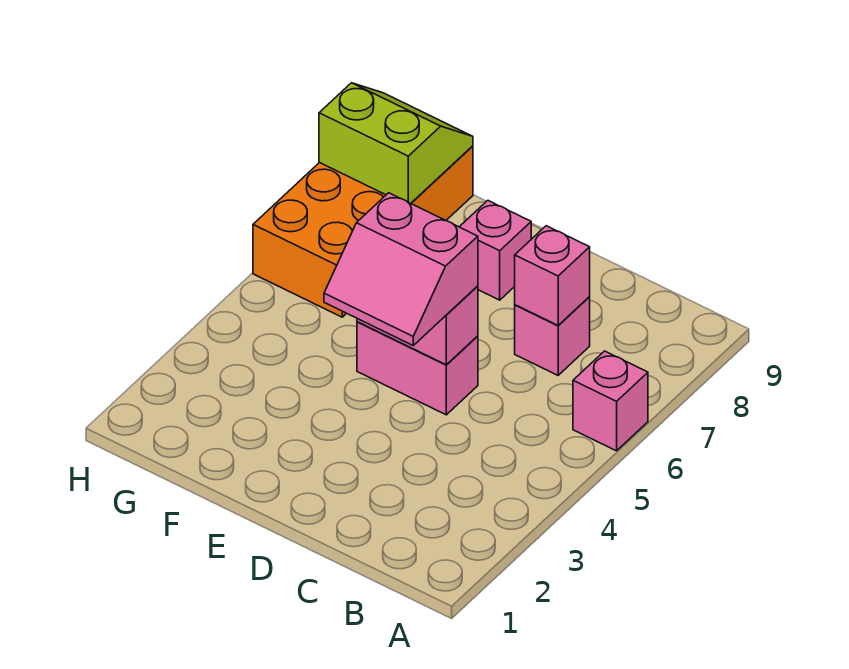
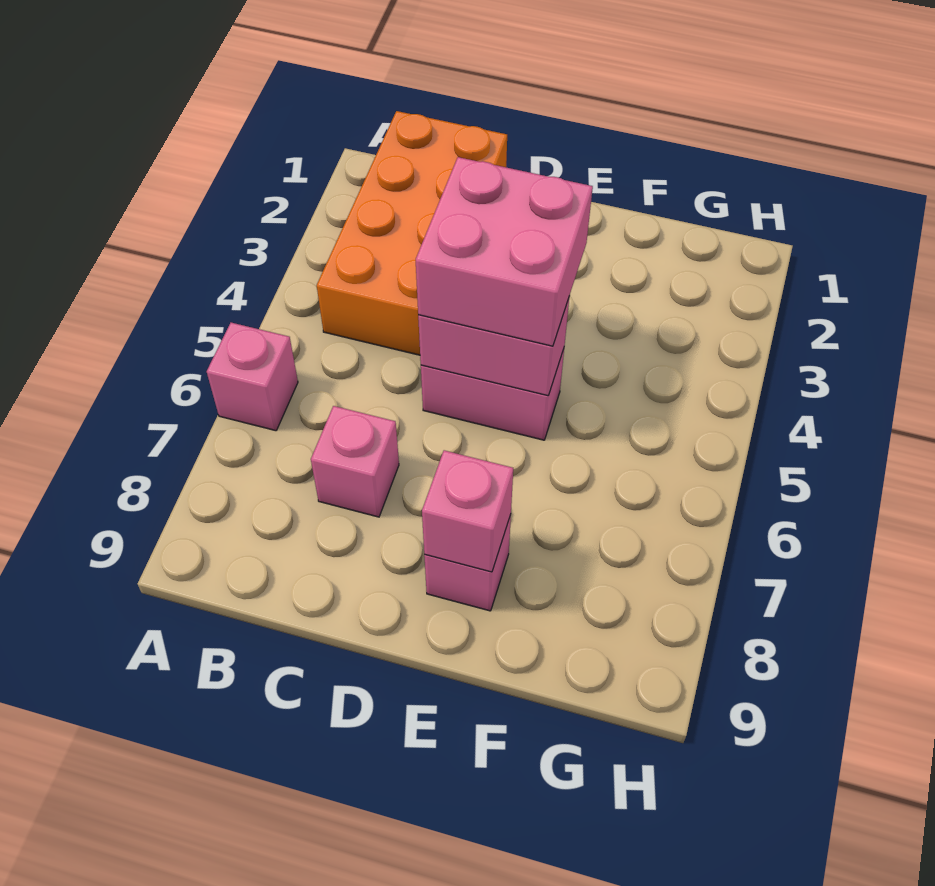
pink 1x1 brick [515,226,590,325] -> pink 1x1 brick moved to [422,450,513,572]
pink 2x2 slope [324,193,478,345] -> pink 2x2 brick [416,157,593,346]
orange 2x4 brick [253,146,473,317] -> orange 2x4 brick moved to [317,111,507,355]
lime 2x2 slope [319,83,473,203] -> none

